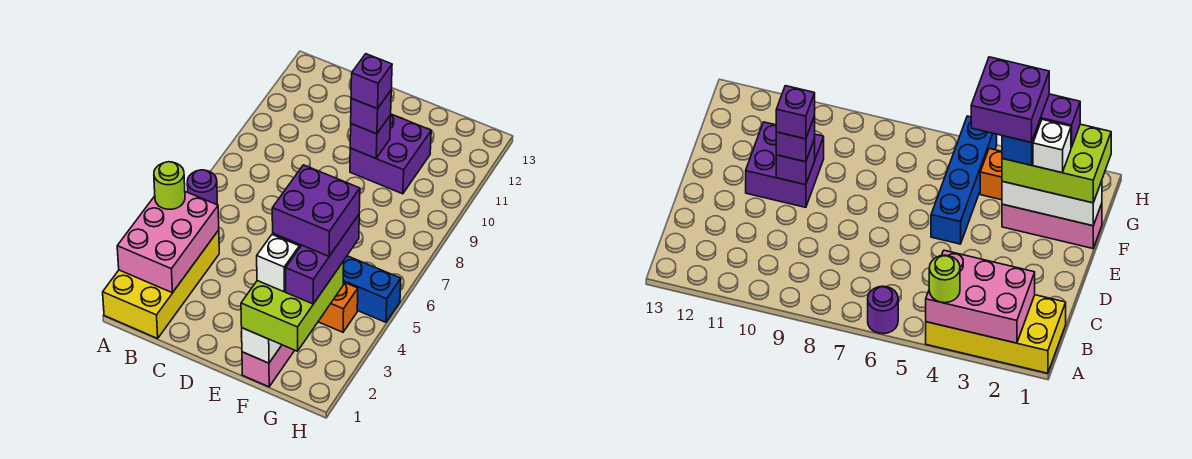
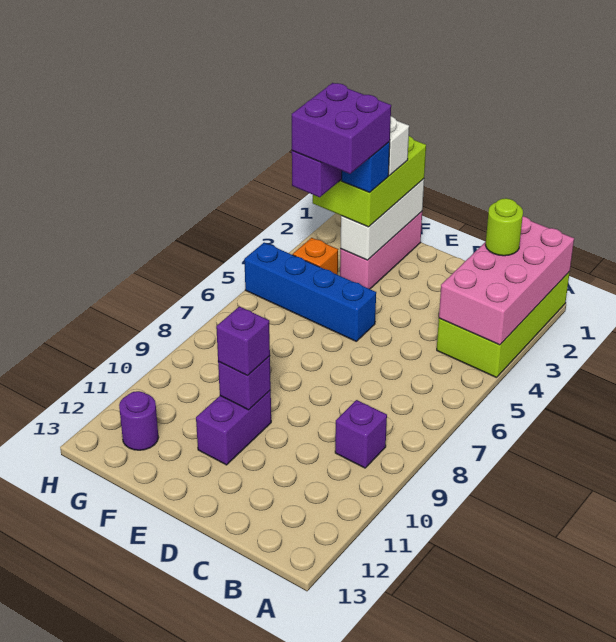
yellow 2x4 brick [103,230,219,338] -> lime 2x4 brick [437,272,570,378]
pink 2x3 brick [117,192,219,293] -> pink 2x4 brick [439,216,574,345]
lime 1x1 round brick [154,162,185,209] -> lime 1x1 round brick moved to [486,198,523,256]
purple 1x1 round brick [187,170,217,205] -> purple 1x1 round brick moved to [119,391,159,450]
purple 2x2 brick [350,114,431,194] -> purple 1x2 brick [196,390,271,465]
purple 1x1 brick [351,54,392,109] -> purple 1x1 brick moved to [335,400,387,468]

